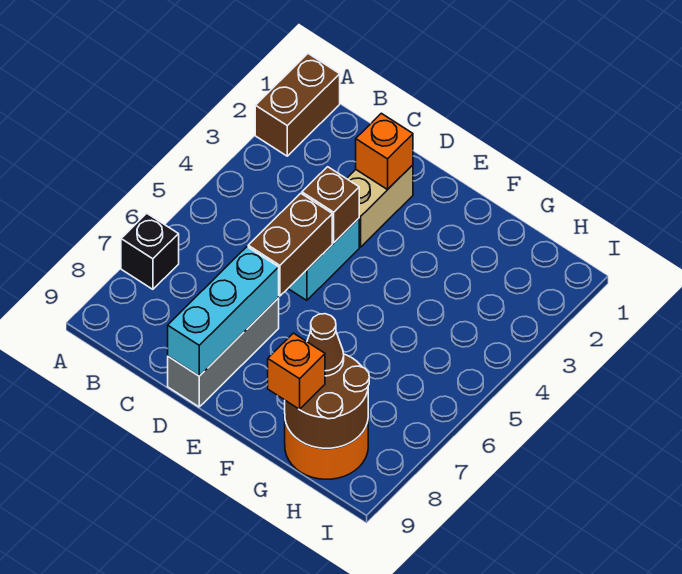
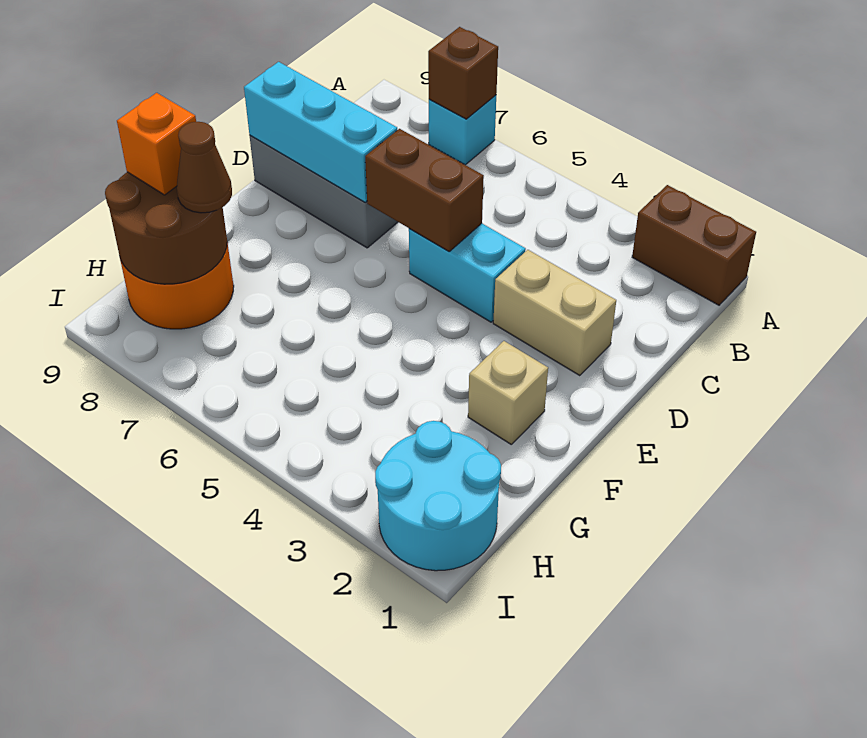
black 1x1 brick [121,213,179,289] -> cyan 1x1 brick [429,95,496,165]
orange 1x1 brick [356,113,413,190] -> none
brown 1x1 brick [302,167,359,243] -> brown 1x1 brick moved to [428,27,498,119]
none -> tan 1x1 brick [468,341,548,444]
none -> cyan 2x2 round brick [375,421,501,571]

